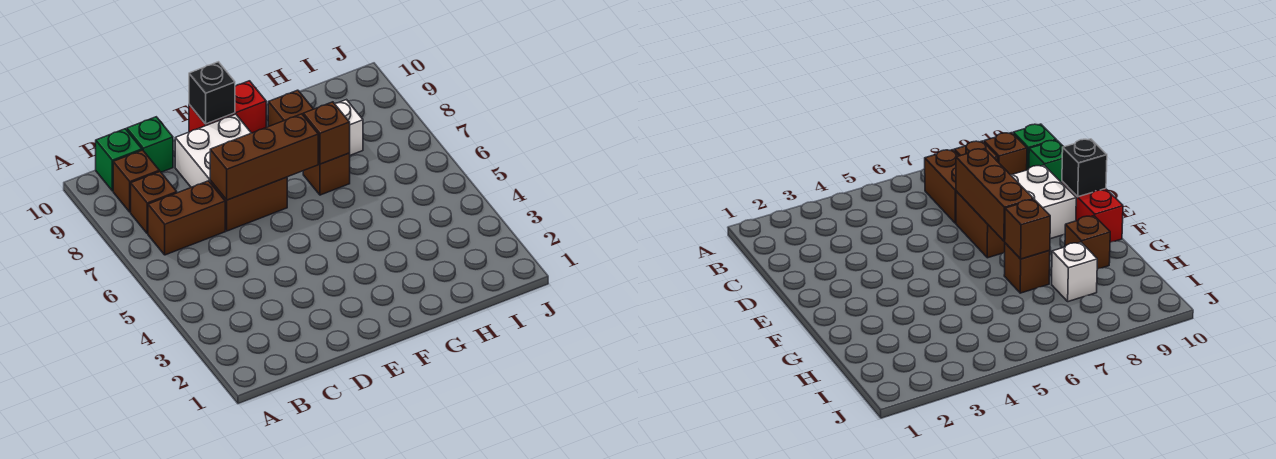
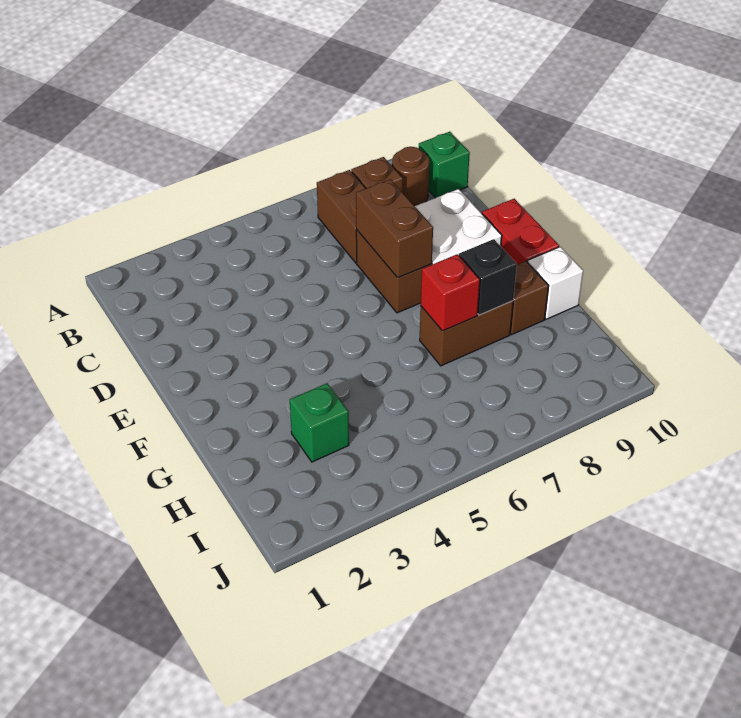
brown 1x1 brick [113,150,159,212] -> brown 1x1 round brick [392,147,429,206]
green 1x1 brick [127,117,173,172] -> green 1x1 brick moved to [290,383,349,462]
brown 1x3 brick [210,114,318,200] -> brown 1x2 brick [356,179,433,278]
black 1x1 brick [189,62,235,124] -> black 1x1 brick moved to [459,239,517,315]
brown 1x1 brick [303,153,350,195] -> brown 1x2 brick [420,301,513,366]
brown 1x1 brick [303,102,350,164] -> red 1x1 brick [421,254,480,331]
white 1x1 brick [335,100,363,155] -> white 1x1 brick moved to [527,247,583,319]

